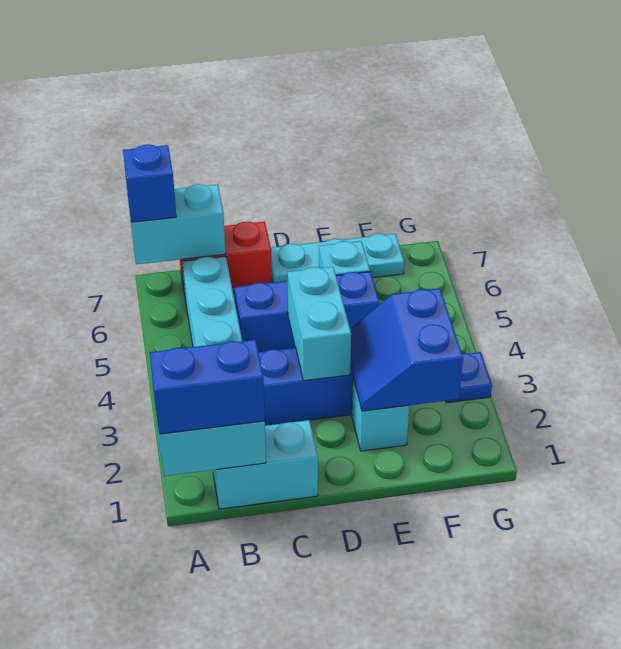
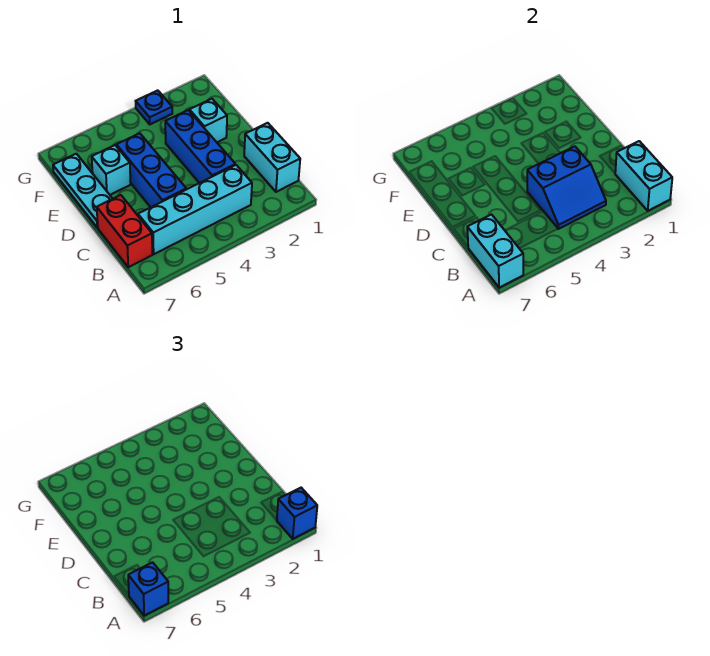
blue 1x2 brick [150,340,265,434] -> blue 1x1 brick [277,488,317,539]
cyan 1x2 brick [287,267,351,381] -> none
blue 2x2 slope [350,288,463,411] -> blue 2x2 slope moved to [527,146,606,229]

